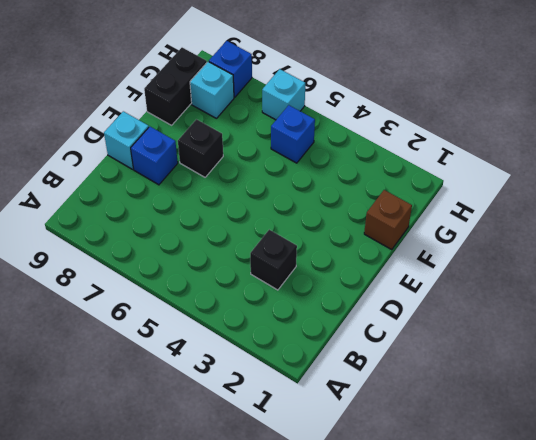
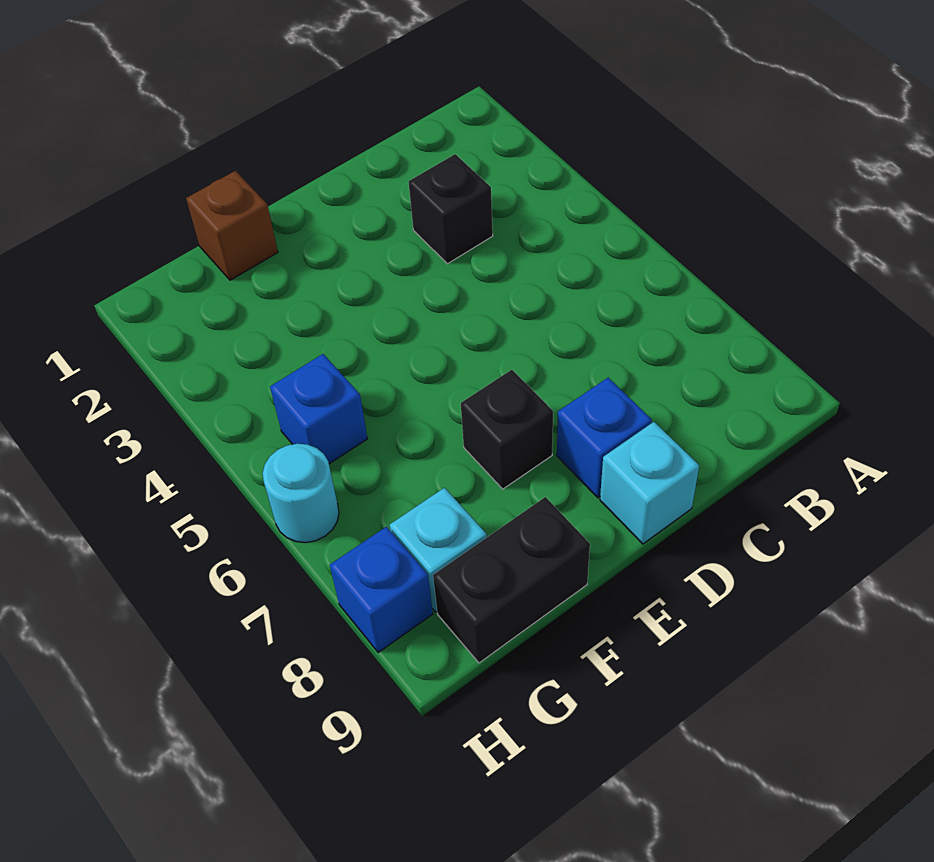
cyan 1x1 brick [262,69,305,120] -> cyan 1x1 round brick [263,444,339,543]

